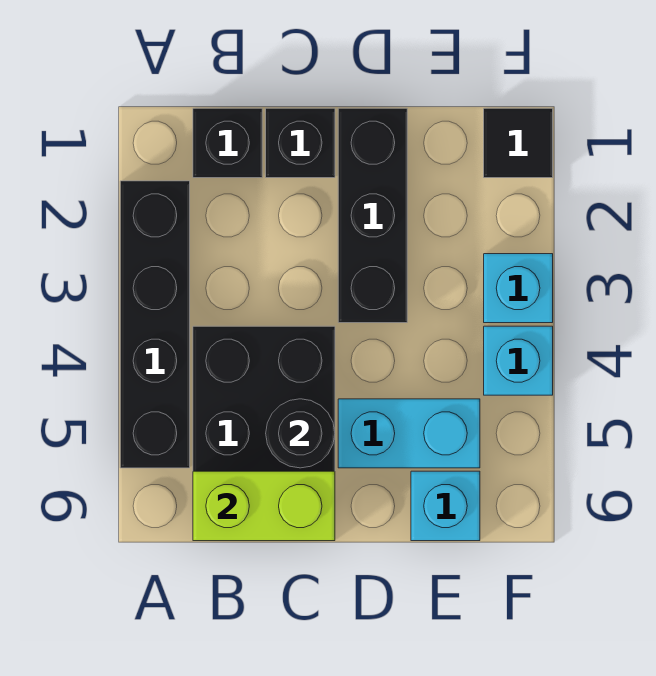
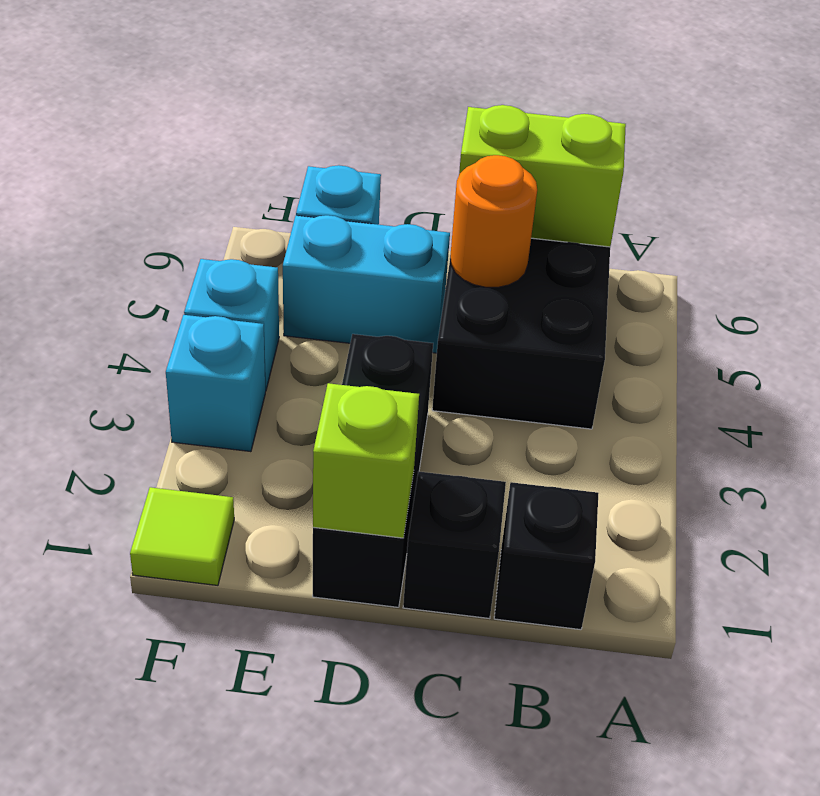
black 1x4 brick [120,181,190,468] -> none
black 1x1 round brick [266,399,335,468] -> orange 1x1 round brick [450,155,537,287]
none -> lime 1x1 brick [313,383,419,538]
black 1x1 tile [484,108,553,178] -> lime 1x1 tile [130,487,234,585]

